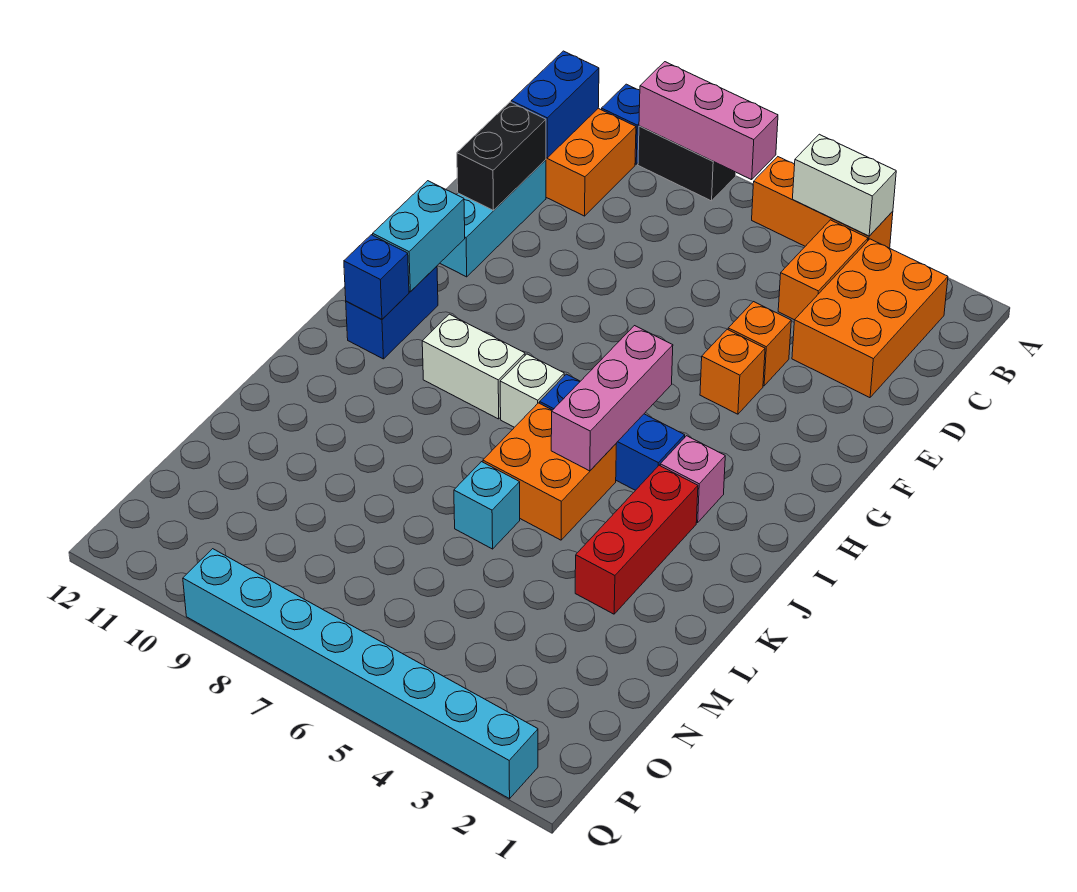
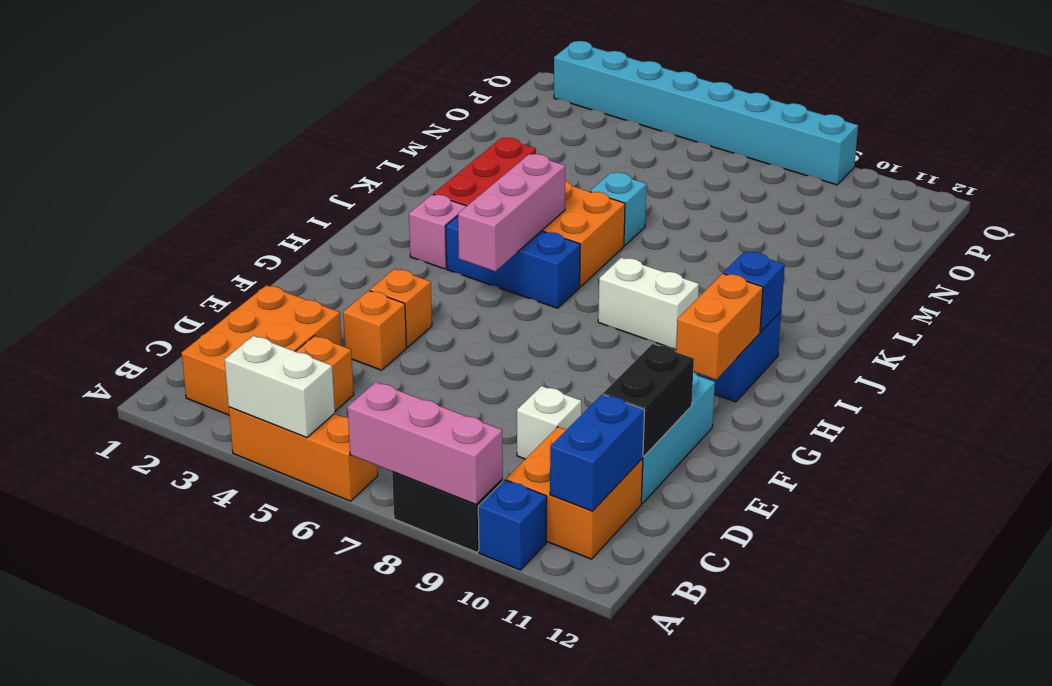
cyan 1x2 brick [373,181,465,292] -> orange 1x2 brick [676,273,763,380]
white 1x1 brick [500,354,564,427] -> white 1x1 brick moved to [517,386,581,459]

